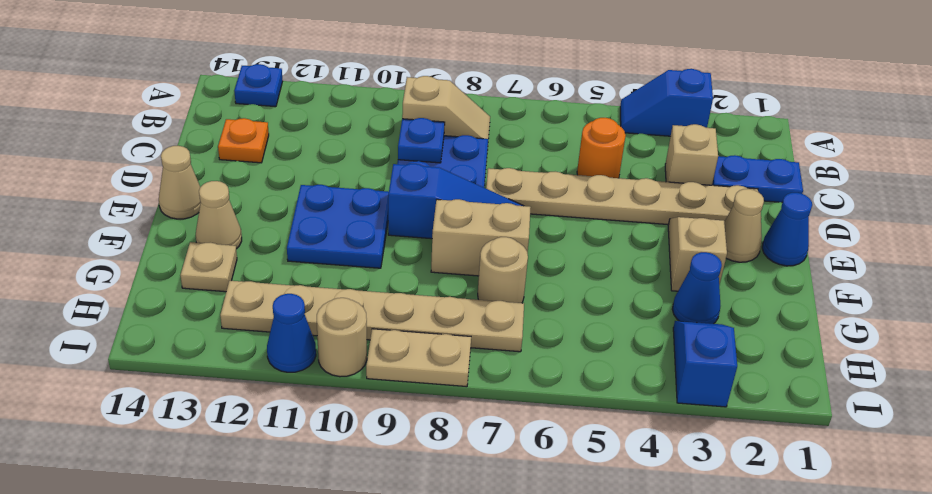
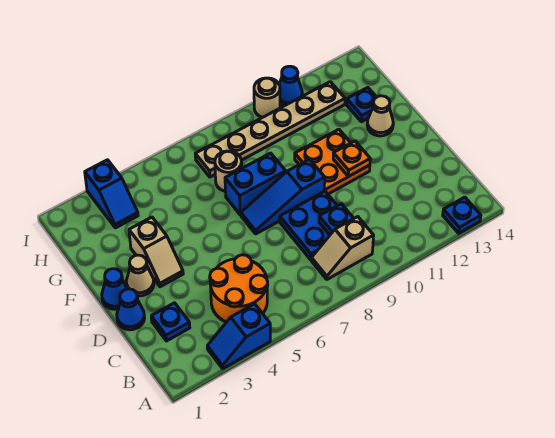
blue 1x2 slope [620,69,713,136] -> blue 1x2 slope turned to [207,304,270,368]
blue 1x2 plate [712,155,803,202] -> blue 1x1 plate [151,303,190,341]
tan 1x1 brick [665,124,718,185] -> none
orange 1x1 round brick [577,118,626,178] -> orange 2x2 round brick [210,255,268,322]
orange 1x1 plate [218,118,269,163] -> orange 1x1 plate moved to [333,141,370,177]
tan 1x6 plate [486,168,758,225] -> none
blue 2x2 plate [287,185,389,268] -> orange 2x2 plate [295,129,370,194]
tan 1x1 cone [159,146,201,219] -> none
tan 1x2 brick [431,199,531,276] -> blue 1x2 brick [225,153,286,215]
blue 1x1 cone [672,252,722,324] -> blue 1x1 cone moved to [117,289,145,330]
tan 1x1 plate [180,242,237,292] -> blue 1x1 plate [347,87,376,122]
tan 1x2 plate [366,329,471,387] -> none

